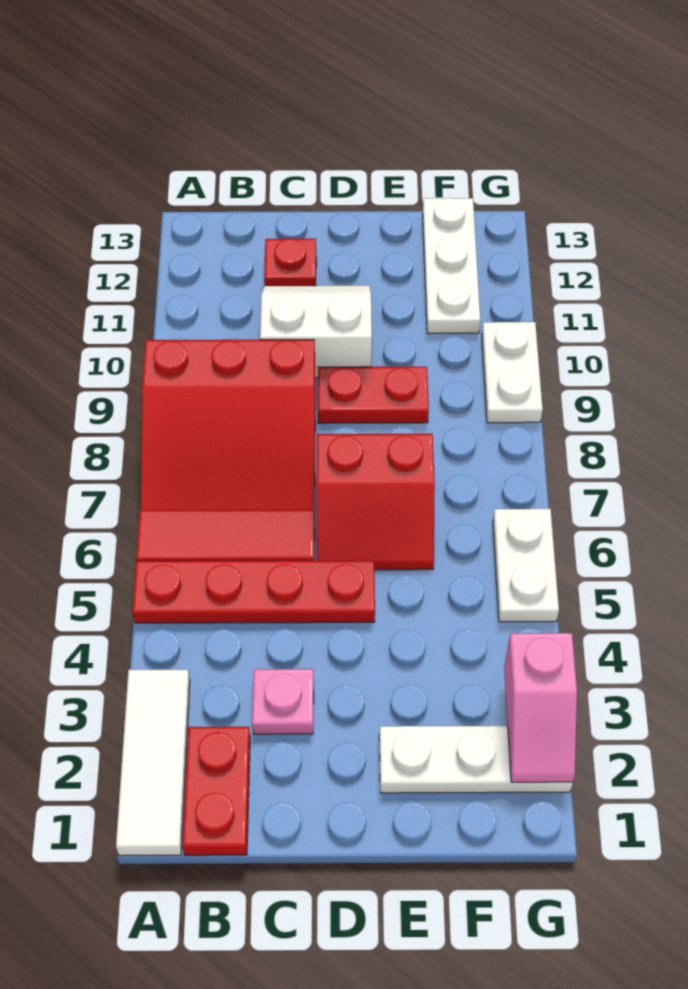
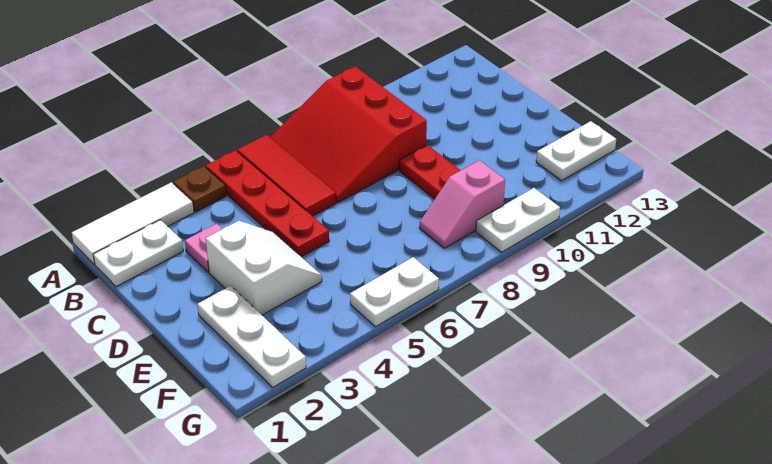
none -> brown 1x1 plate [173,166,226,212]
red 1x2 plate [182,727,250,855] -> white 1x2 plate [93,220,183,287]
white 2x2 slope [260,286,372,378] -> white 2x2 slope moved to [206,221,322,315]
red 1x1 plate [264,239,316,286] -> none
red 2x2 slope [316,434,435,570] -> none
white 1x3 plate [423,198,480,333] -> white 1x2 plate [536,121,616,181]
pink 1x2 slope [504,633,577,782] -> pink 1x2 slope moved to [420,160,505,248]

